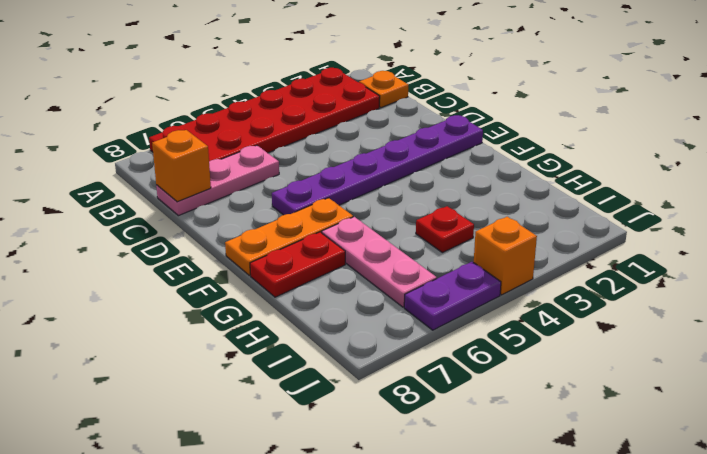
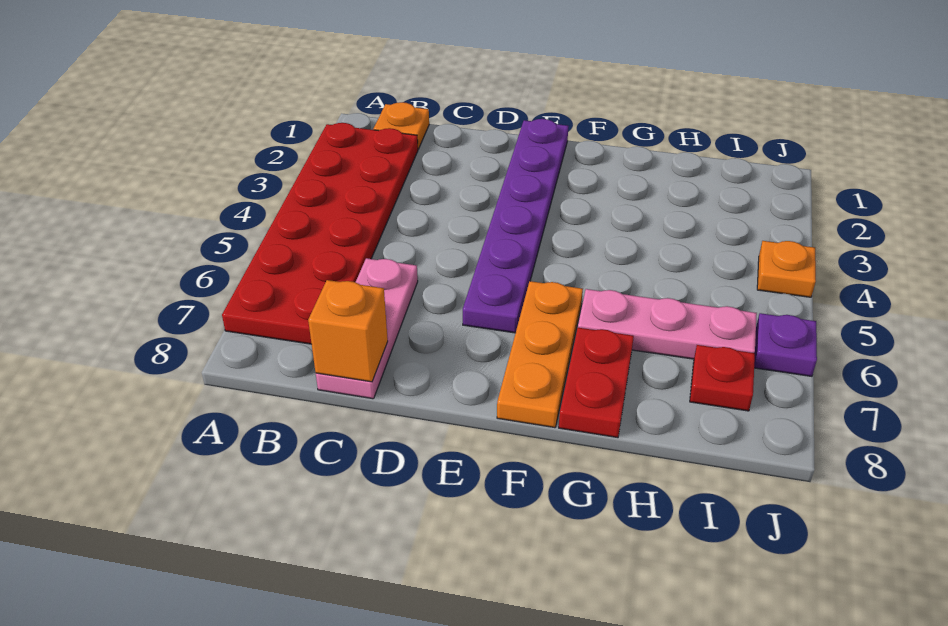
red 1x1 plate [416,206,474,253] -> red 1x1 plate moved to [690,345,755,411]
orange 1x1 brick [474,217,537,295] -> orange 1x1 plate [757,241,816,297]
purple 1x2 plate [404,262,501,330] -> purple 1x1 plate [754,313,817,376]

